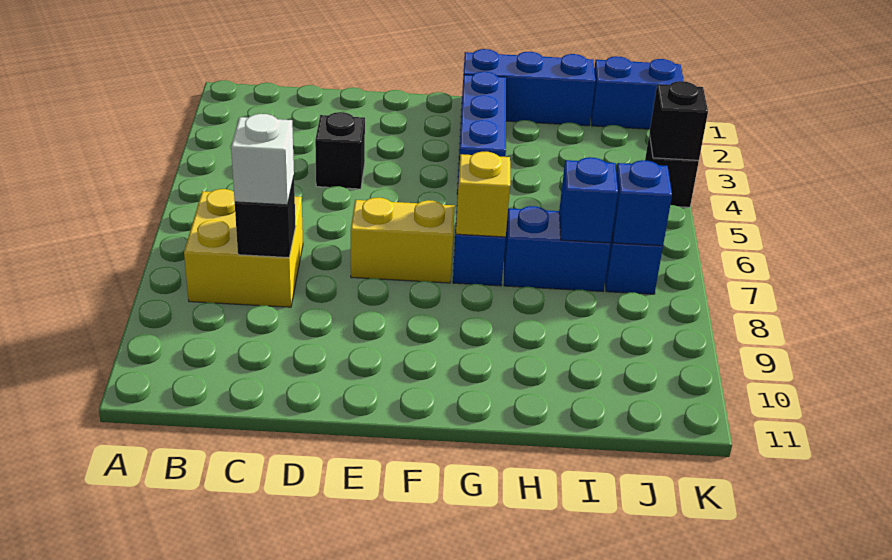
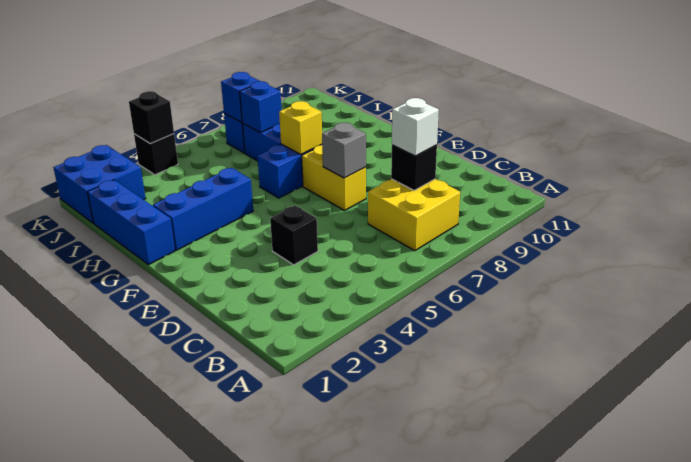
none -> grey 1x1 brick [322,123,366,178]
blue 1x2 brick [591,56,684,129] -> blue 2x2 brick [53,145,146,223]

